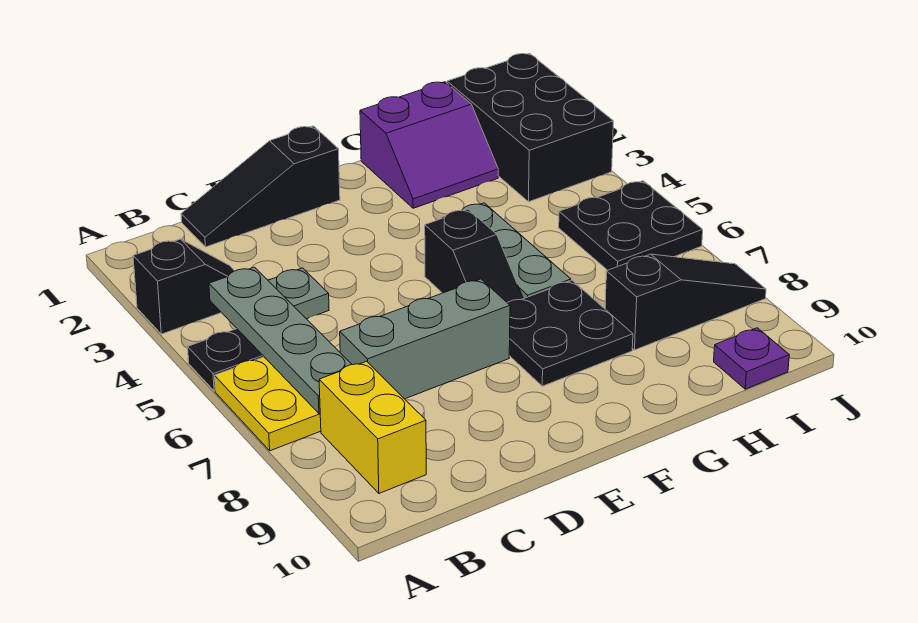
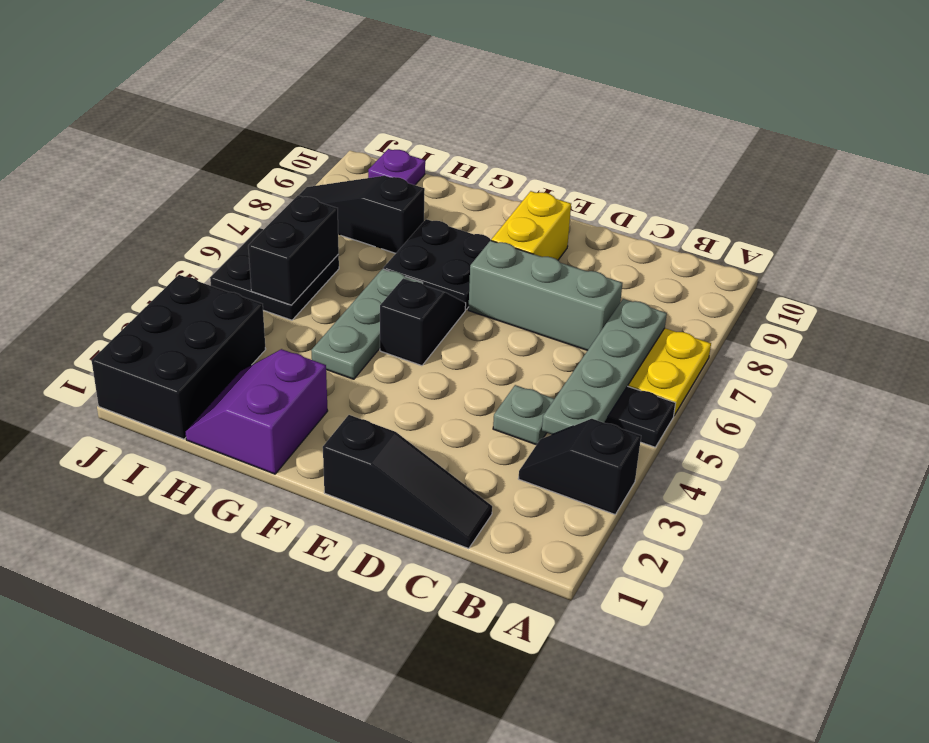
yellow 1x2 brick [319,361,426,493] -> yellow 1x2 brick moved to [491,191,571,260]
purple 2x2 slope [360,82,498,208] -> purple 2x2 slope turned to [185,349,328,474]
none -> black 1x2 brick [248,195,339,305]

